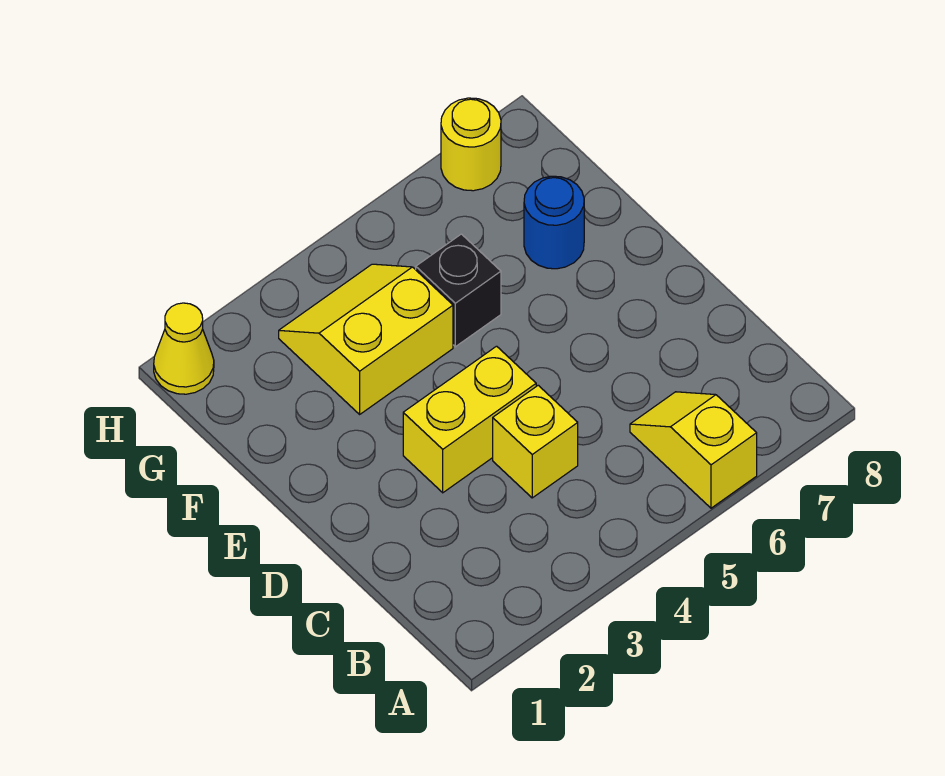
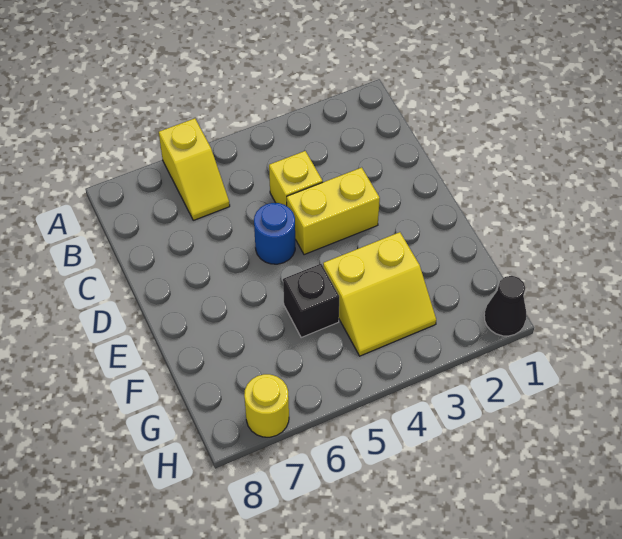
blue 1x1 round brick [524,176,584,269] -> blue 1x1 round brick moved to [254,203,295,264]
yellow 1x1 cone [154,303,214,394] -> black 1x1 cone [484,276,527,336]

